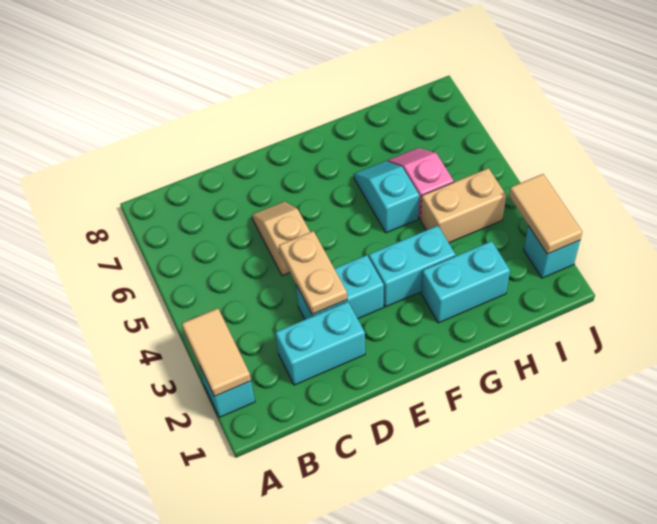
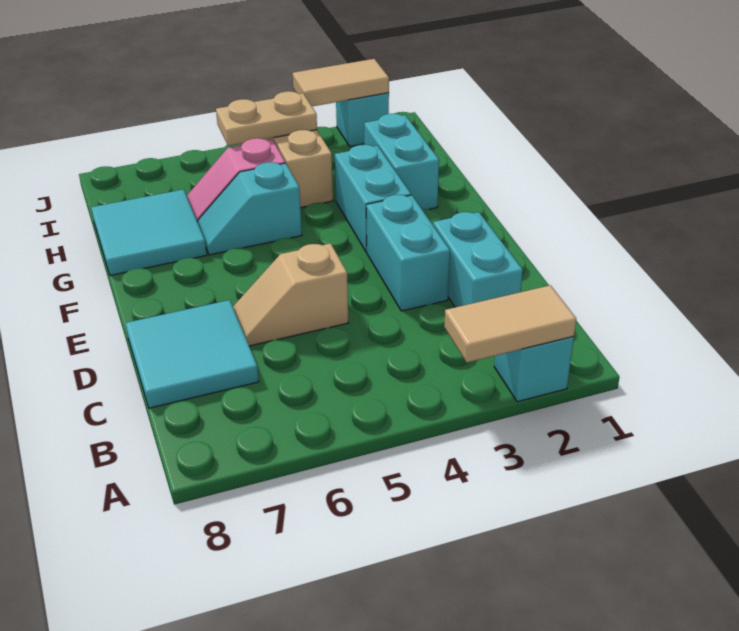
none -> cyan 2x2 tile [125,300,259,408]
tan 1x2 plate [279,231,347,314] -> tan 1x2 plate moved to [216,91,317,146]
none -> cyan 2x2 tile [91,189,207,275]

